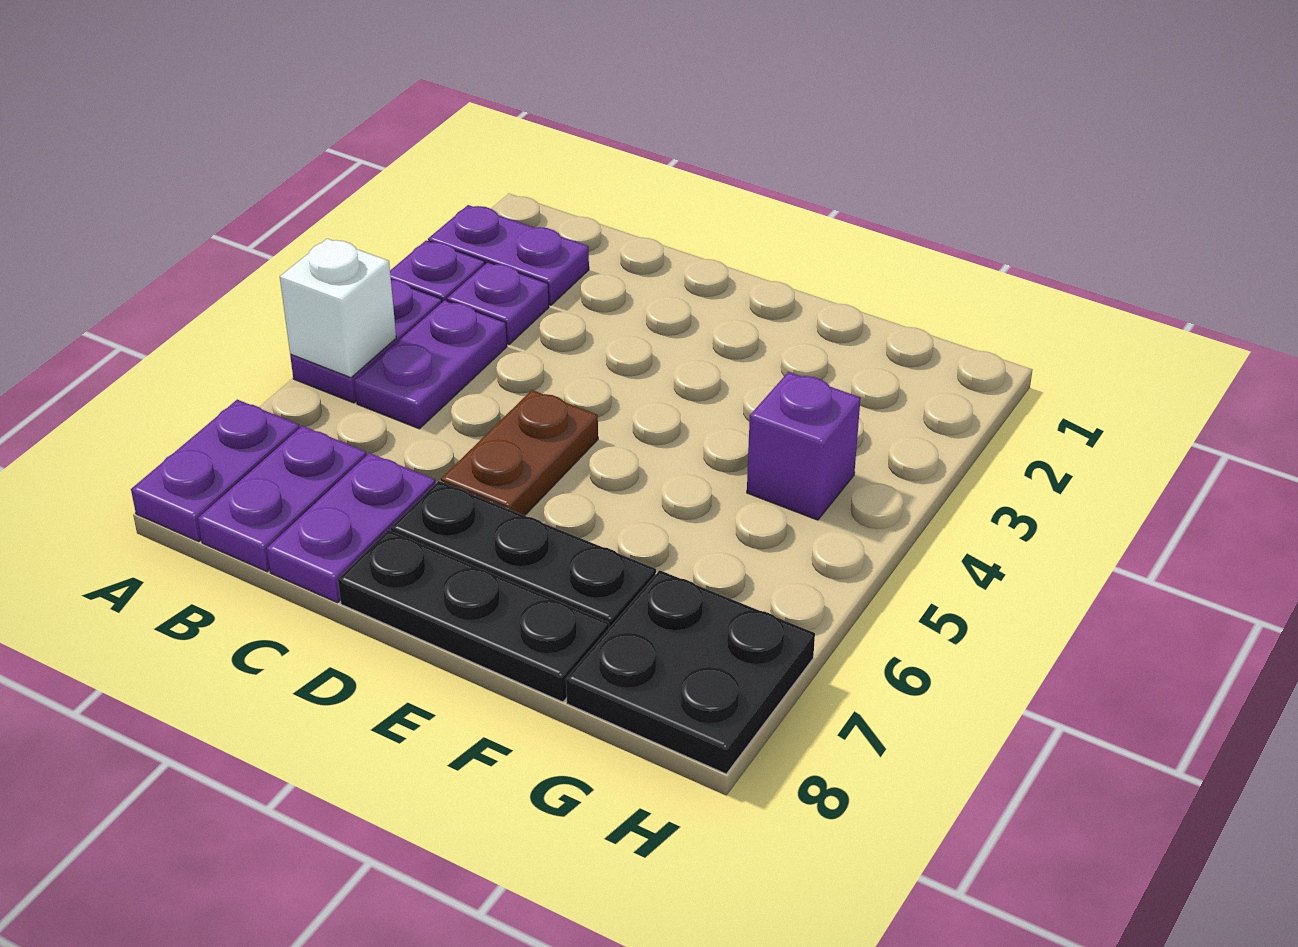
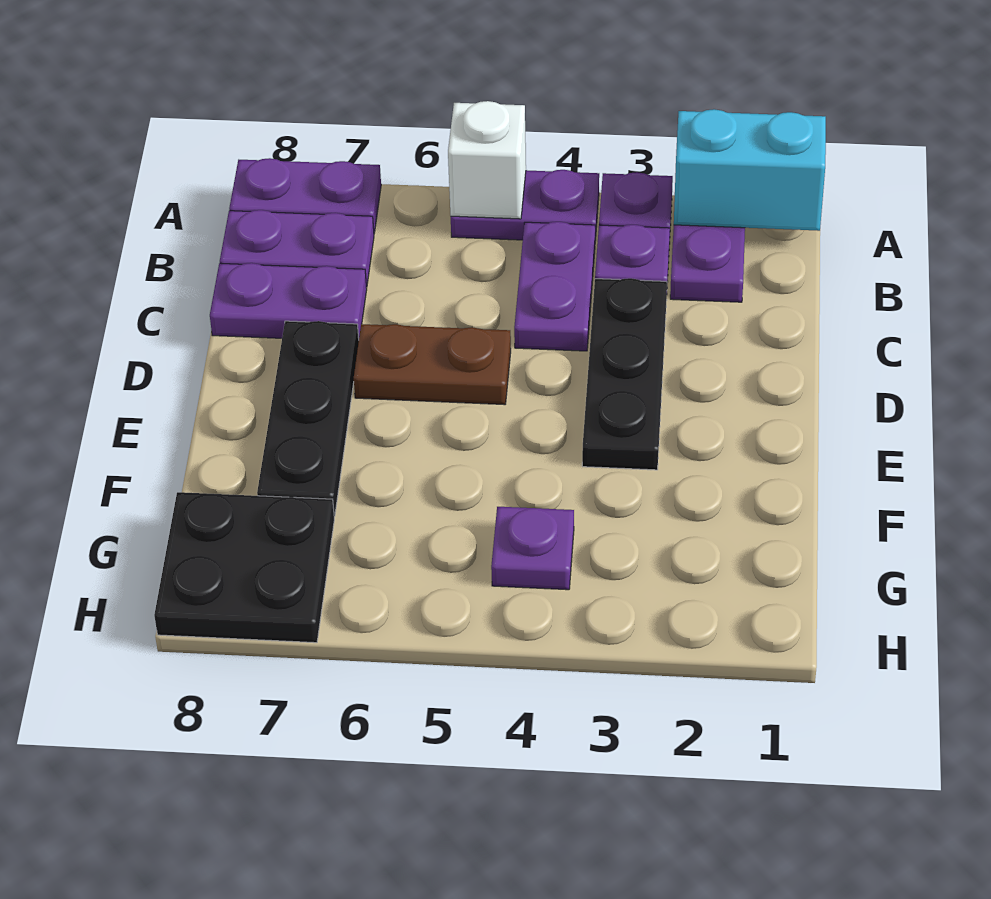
none -> cyan 1x2 brick [674,109,826,231]
purple 1x2 plate [355,300,507,429] -> purple 1x2 plate turned to [514,222,595,351]
black 1x3 plate [338,530,609,702] -> black 1x3 plate moved to [582,278,667,470]
purple 1x1 brick [747,372,861,520] -> purple 1x1 plate [491,507,574,590]

